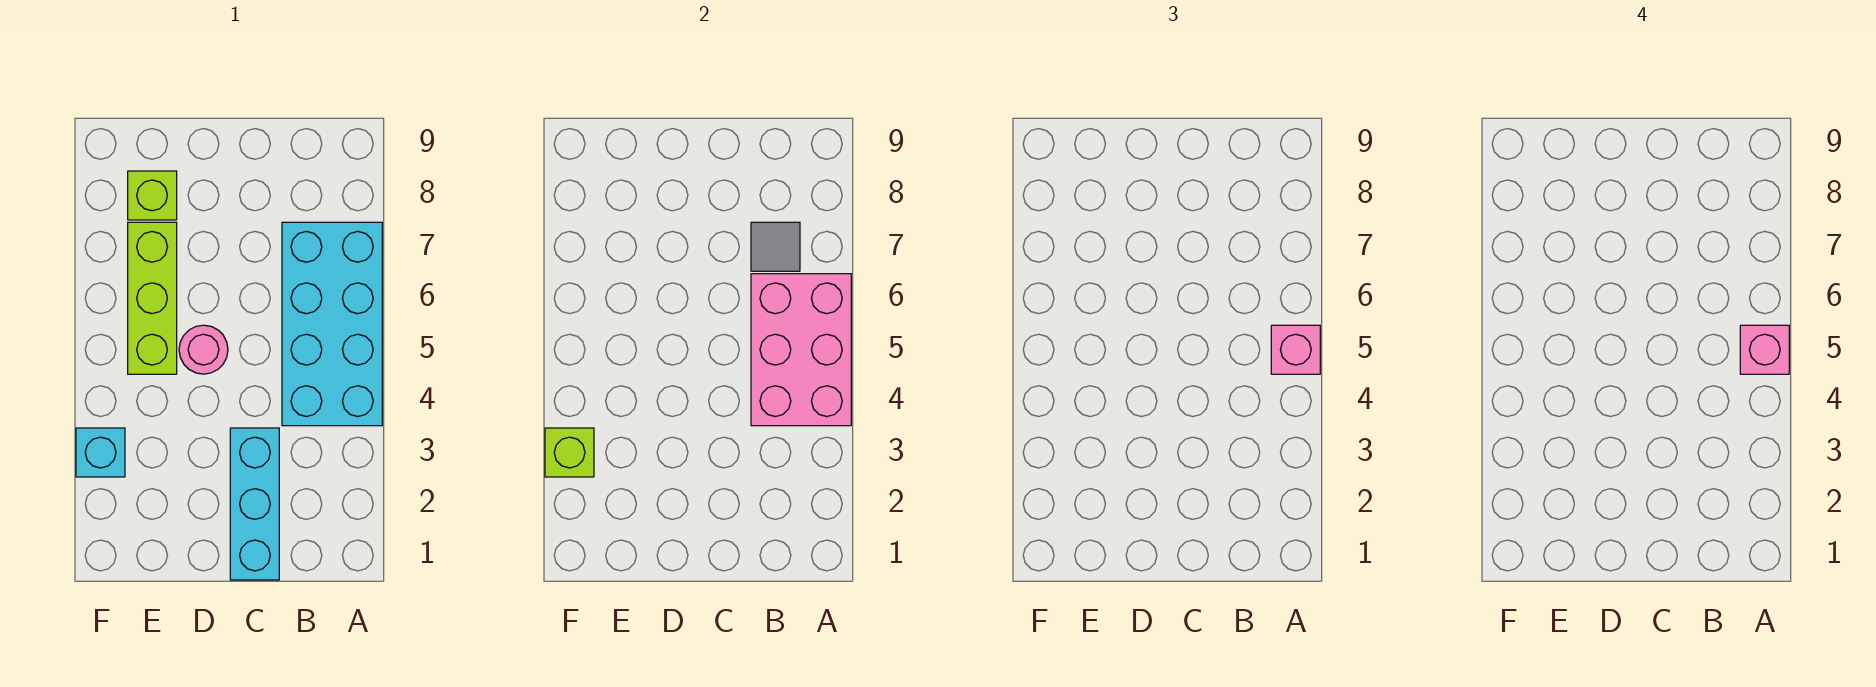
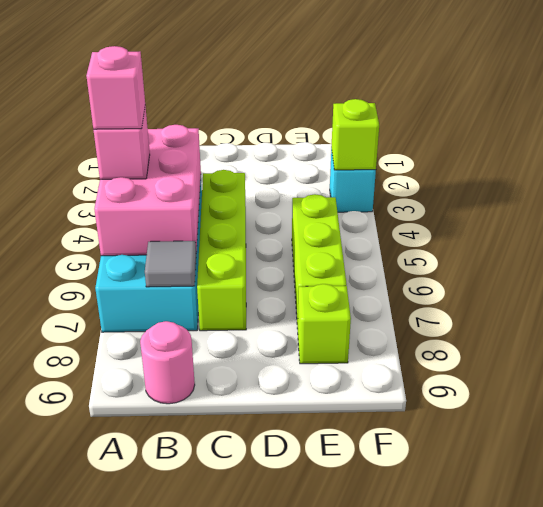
cyan 1x3 brick [230,428,279,580] -> none
none -> lime 1x4 brick [197,170,246,331]
pink 1x1 round brick [179,325,228,374] -> pink 1x1 round brick moved to [140,321,195,404]

